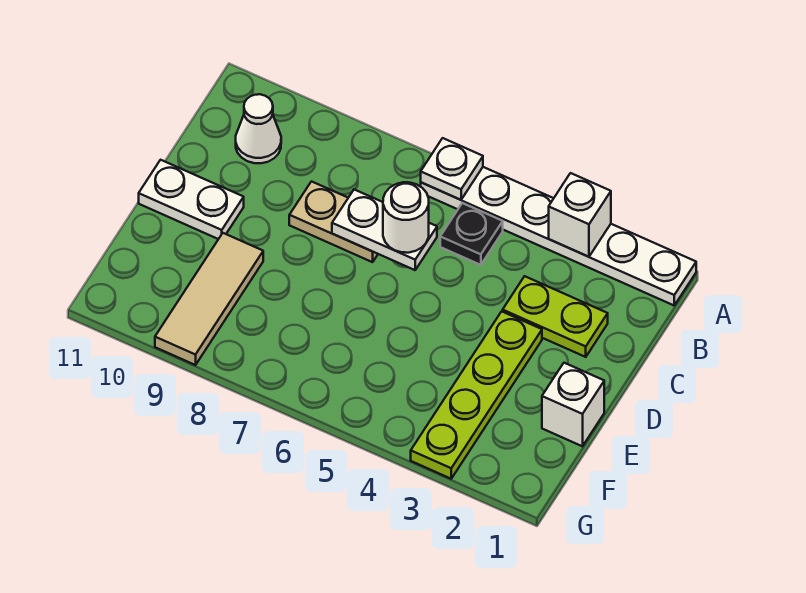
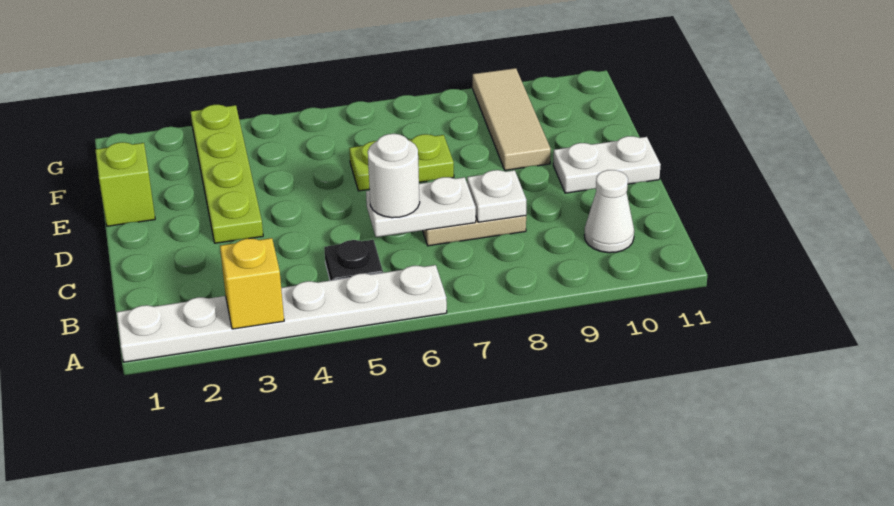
white 1x1 brick [549,173,611,257] -> yellow 1x1 brick [220,238,284,329]
white 1x1 plate [421,138,483,200] -> white 1x1 plate moved to [467,170,526,222]
lime 1x2 plate [503,276,608,357] -> lime 1x2 plate moved to [349,134,454,191]
white 1x1 brick [542,363,604,446] -> lime 1x1 brick [95,142,155,226]

